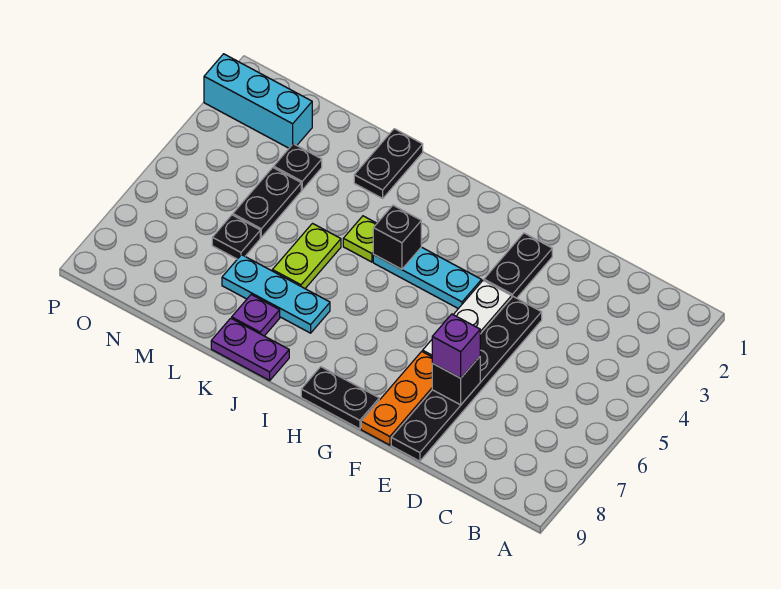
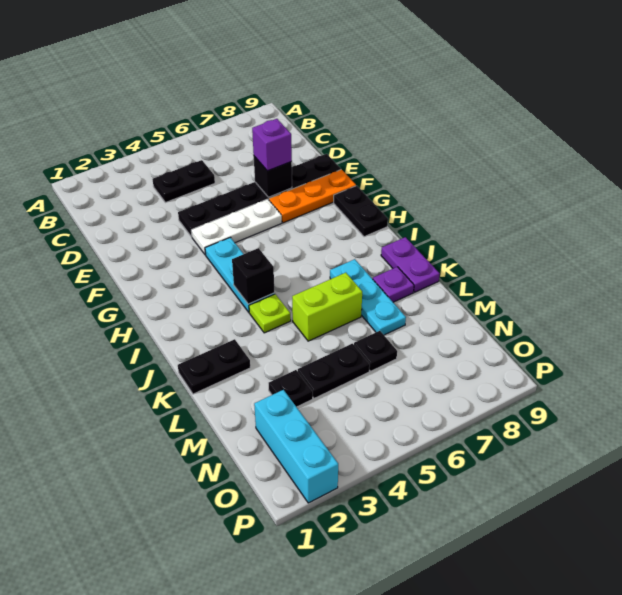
black 1x2 plate [484,233,552,298] -> black 1x2 plate moved to [152,160,215,203]
lime 1x2 plate [272,224,341,288] -> lime 1x2 brick [292,273,362,341]

